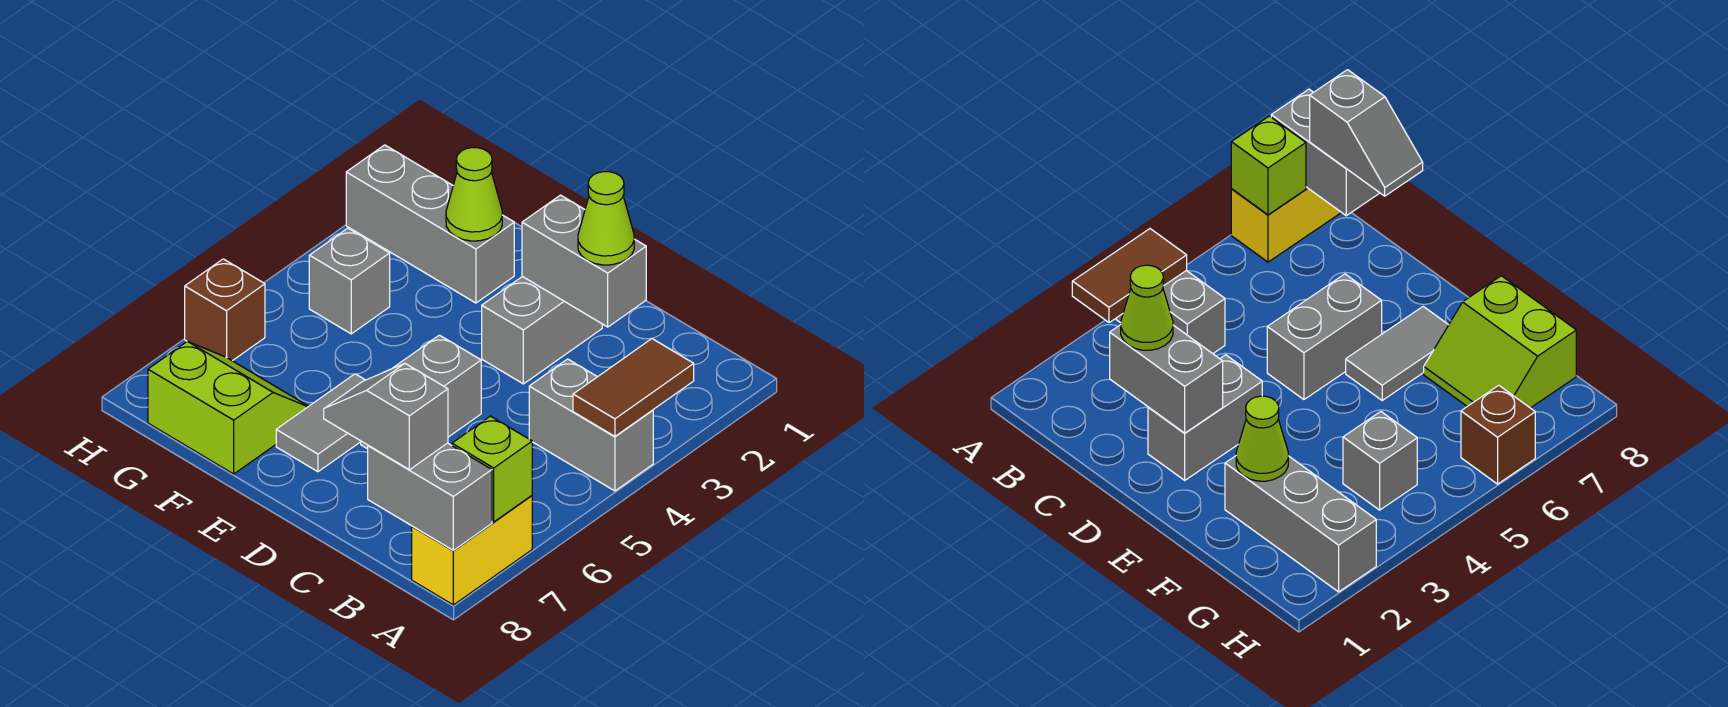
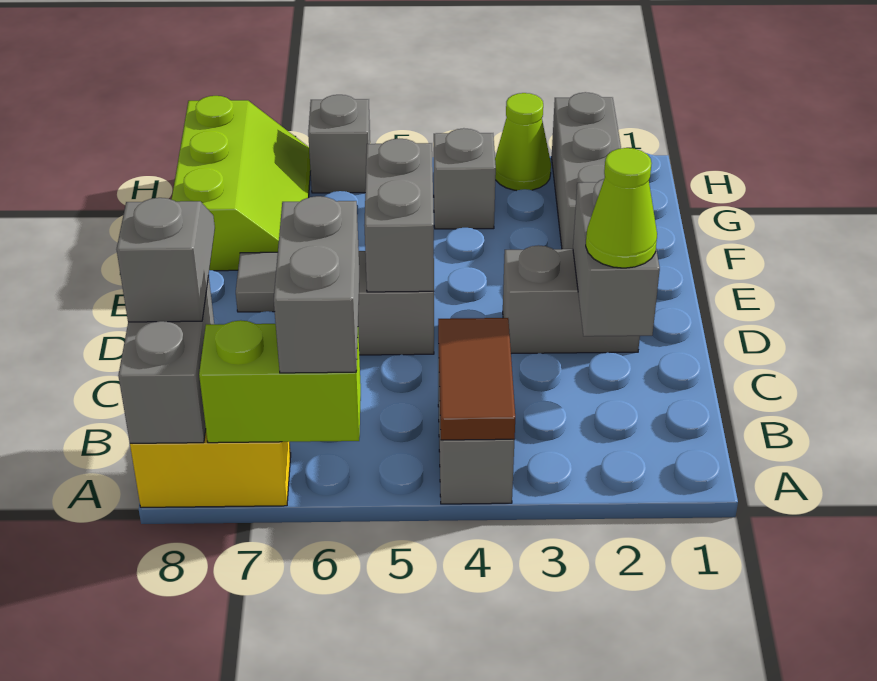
brown 1x2 tile [573,339,694,436] -> brown 1x2 tile turned to [438,318,515,440]
none -> grey 1x2 brick [274,196,359,373]
lime 1x1 brick [452,416,532,522] -> lime 1x2 brick [199,320,361,443]
none -> grey 1x2 brick [364,139,434,292]
lime 1x1 cone [446,148,502,241] -> lime 1x1 cone moved to [495,93,551,191]
lime 2x2 slope [148,341,308,474] -> lime 2x3 slope [172,96,311,271]
brown 1x1 brick [185,259,265,361] -> grey 1x1 brick [308,95,370,193]

